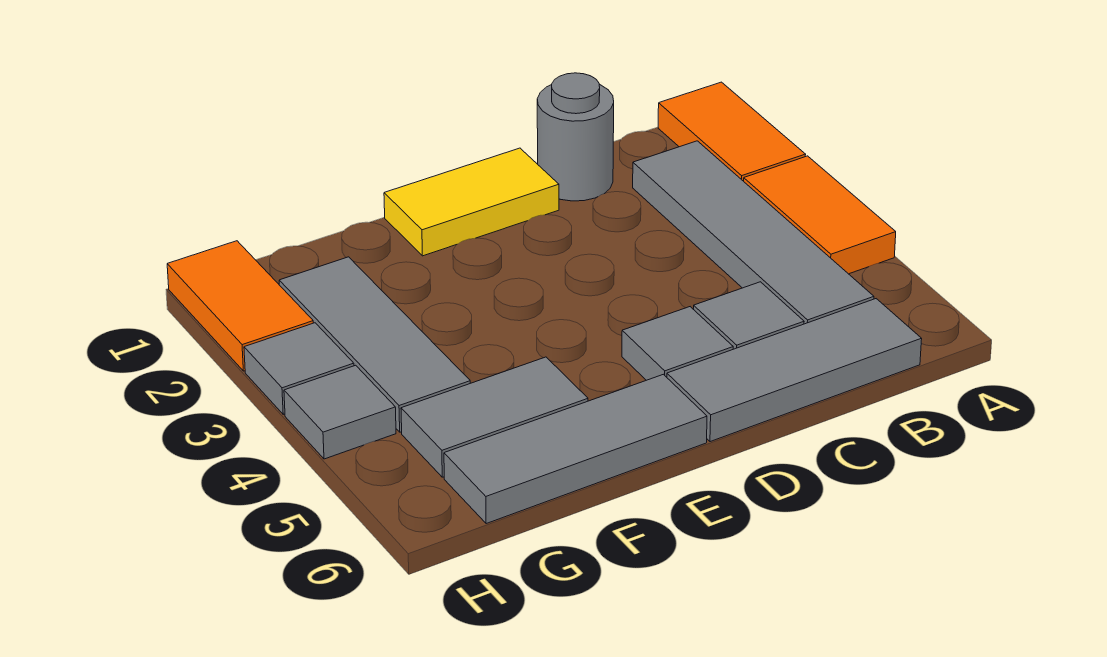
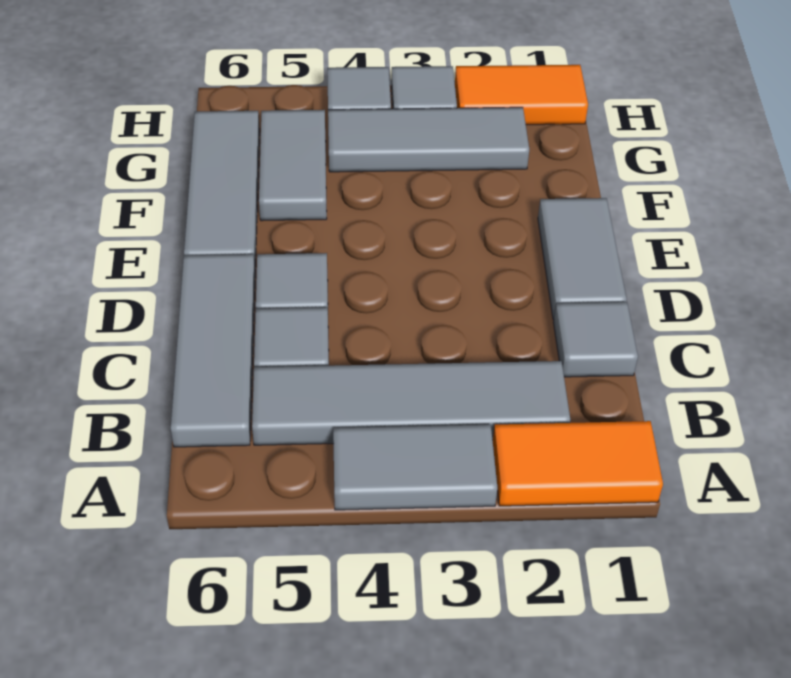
orange 1x2 tile [744,156,896,274] -> grey 1x2 tile [333,425,497,510]
grey 1x1 round brick [537,73,614,201] -> grey 1x1 tile [553,302,638,377]
yellow 1x2 tile [384,148,559,256] -> grey 1x2 tile [538,198,627,320]

